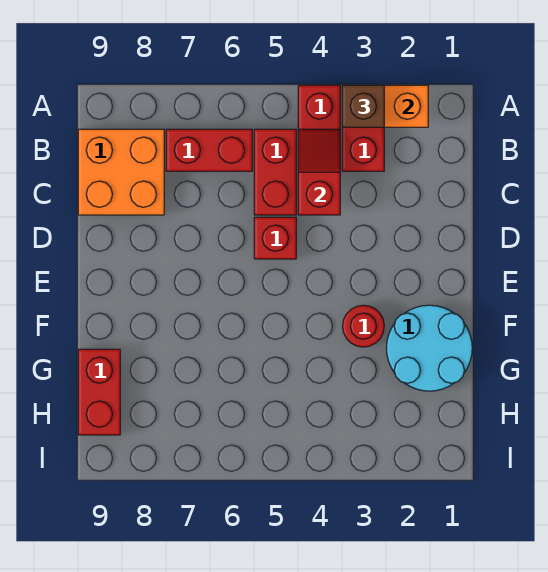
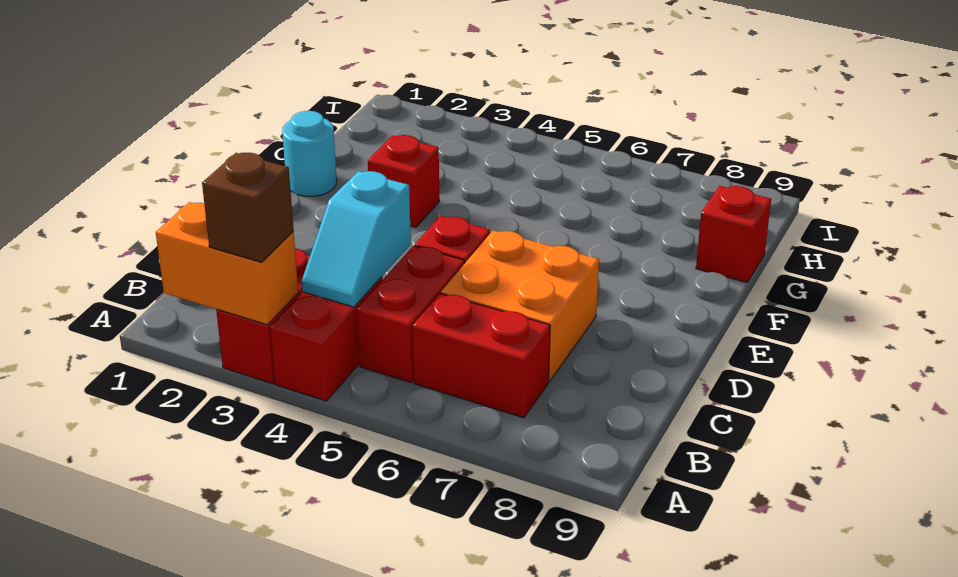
red 1x2 slope [298,129,340,215] -> cyan 1x2 slope [302,171,411,307]
orange 2x2 brick [78,129,164,215] -> orange 2x2 brick moved to [441,230,599,382]
cyan 2x2 round brick [386,305,472,391] -> cyan 1x1 round brick [282,111,337,196]
red 1x1 round brick [343,305,384,347] -> red 1x1 brick [367,135,440,227]
red 1x2 brick [78,349,120,435] -> red 1x1 brick [696,186,771,282]

